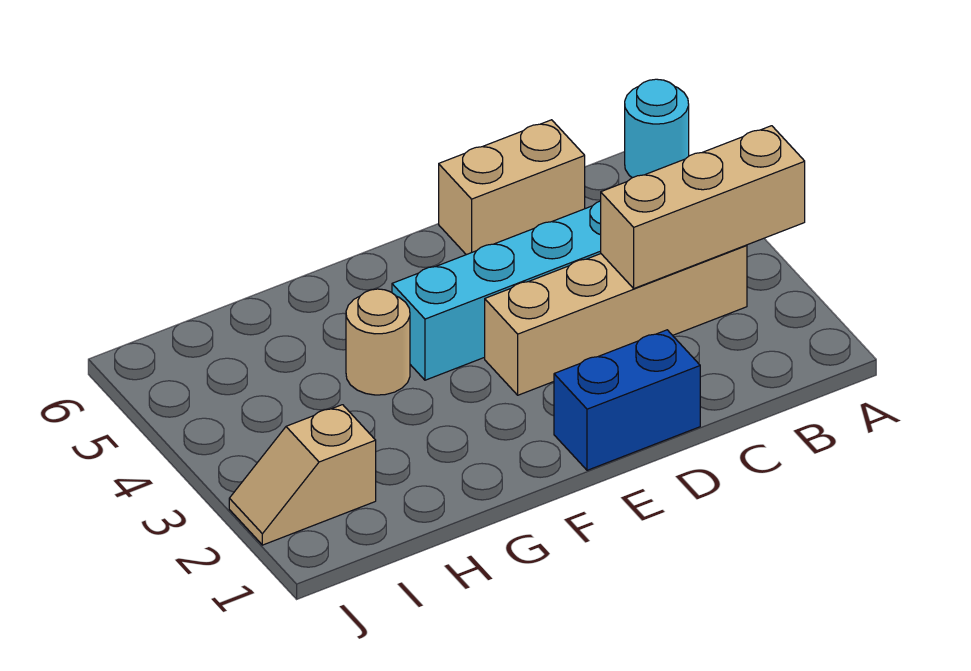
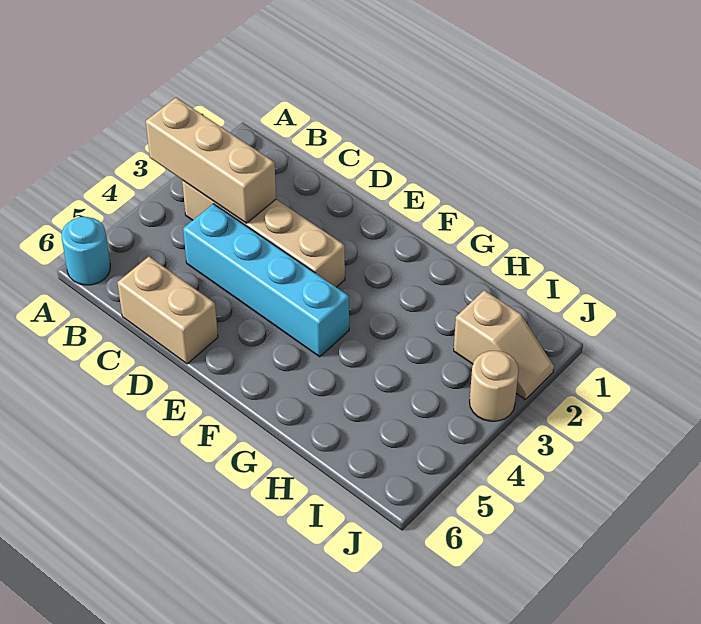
blue 1x2 brick [554,330,700,470] -> none
tan 1x1 round brick [346,289,410,395] -> tan 1x1 round brick moved to [470,351,519,421]

